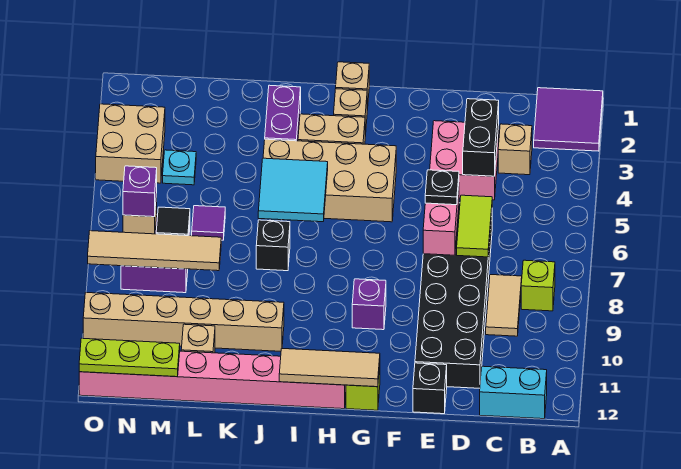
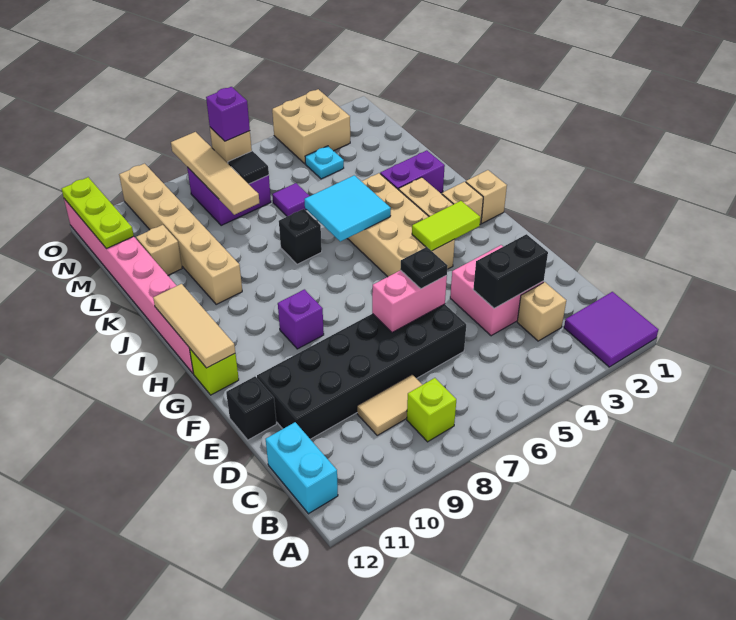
lime 1x2 tile [457,195,492,257] -> lime 1x2 tile moved to [412,201,480,251]

